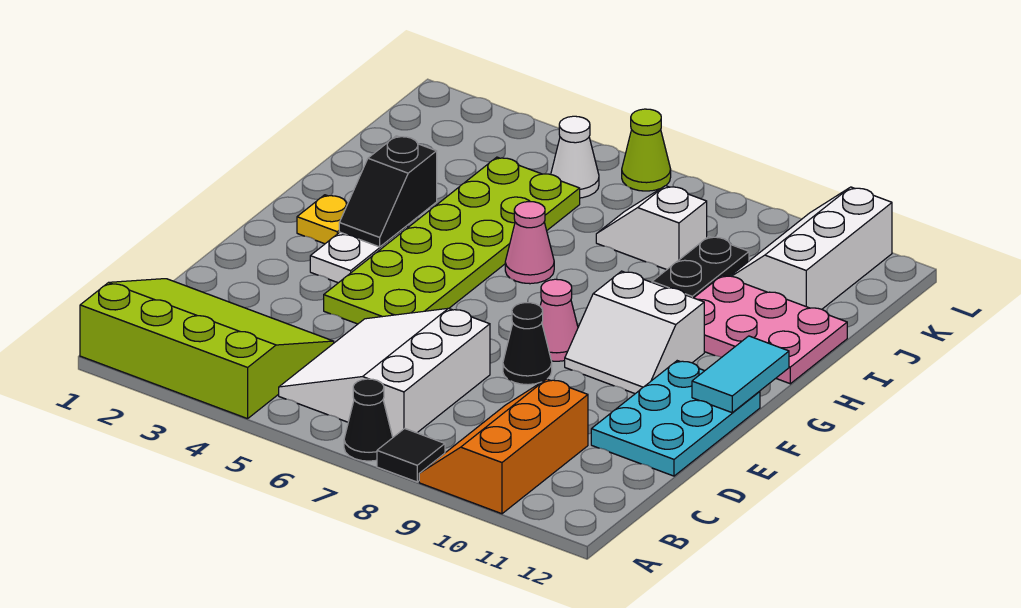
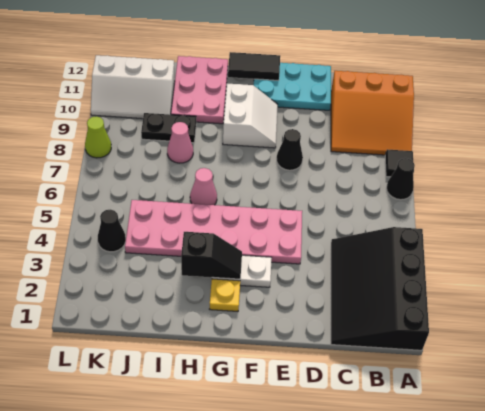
lime 3x4 slope [80,279,334,419] -> black 3x4 slope [331,227,429,350]
orange 2x3 slope [419,379,588,514] -> orange 3x3 slope [331,71,414,155]
white 3x3 slope [279,308,490,437] -> none
lime 2x6 plate [324,157,580,324] -> pink 2x6 plate [125,200,302,264]
pink 1x1 cone [540,279,578,361] -> pink 1x1 cone moved to [167,122,193,163]
cyan 1x2 tile [692,336,789,413] -> black 1x2 tile [228,52,280,80]
white 1x2 slope [596,186,707,270] -> none
none -> black 1x1 cone [98,209,126,252]
white 1x1 cone [551,116,599,198] -> none
lime 1x1 cone [622,109,671,191] -> lime 1x1 cone moved to [85,116,111,158]

